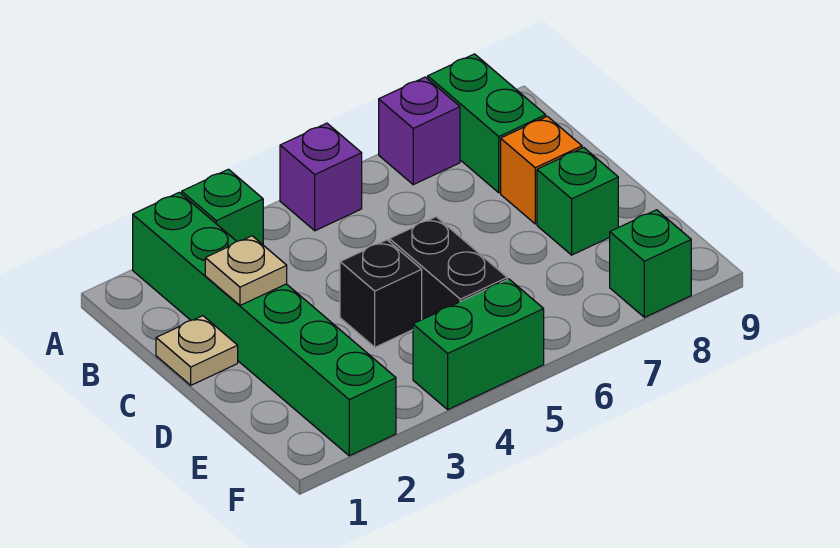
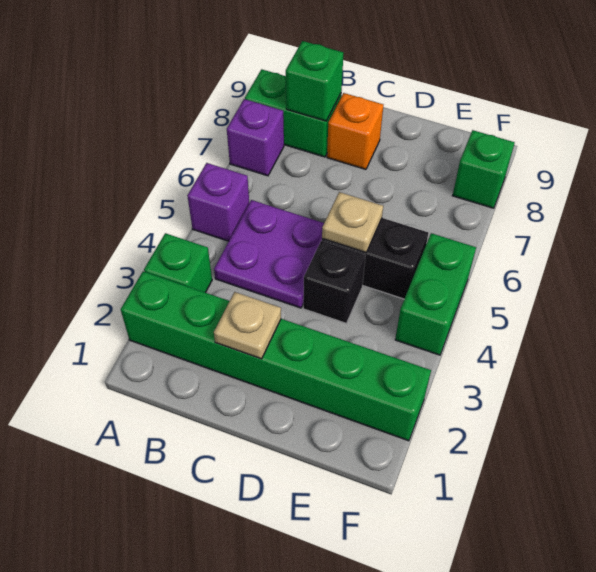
none -> purple 2x2 plate [214,200,324,308]
tan 1x1 plate [156,316,238,385] -> tan 1x1 plate moved to [322,192,383,252]
green 1x1 brick [537,148,618,255] -> green 1x1 brick moved to [286,41,343,121]

